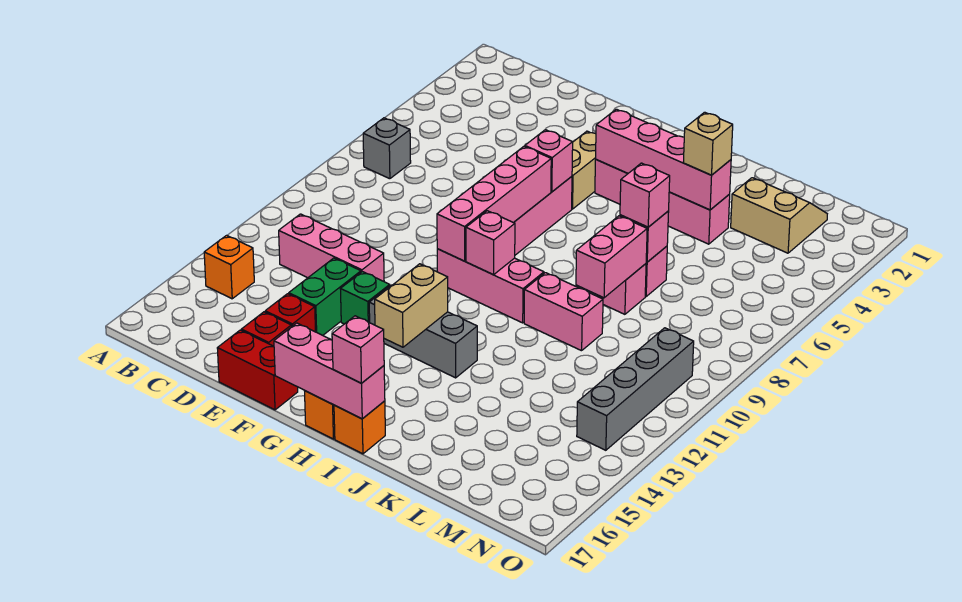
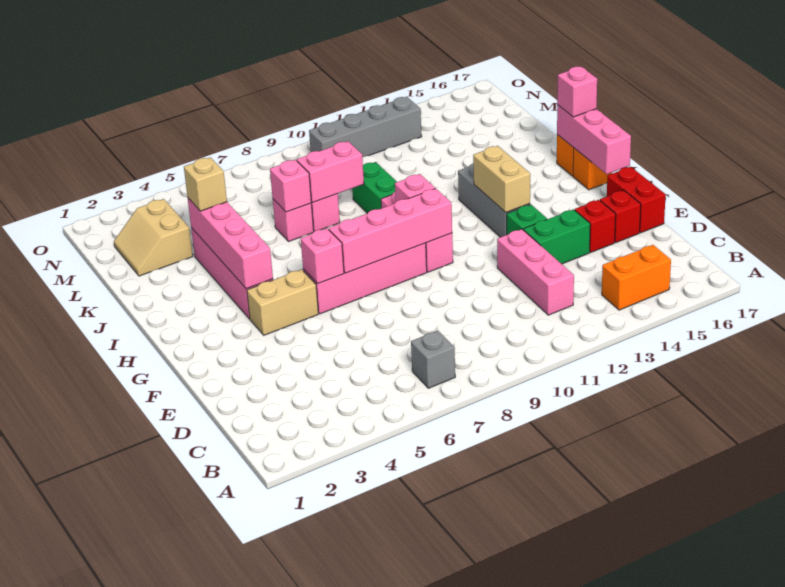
orange 1x1 brick [204,235,254,299] -> orange 1x2 brick [602,245,671,310]
tan 1x2 brick [375,264,448,347] -> tan 1x2 brick turned to [473,146,530,212]
pink 1x2 brick [524,273,603,351] -> green 1x2 brick [352,162,397,213]
pink 1x1 brick [620,163,670,227] -> none

